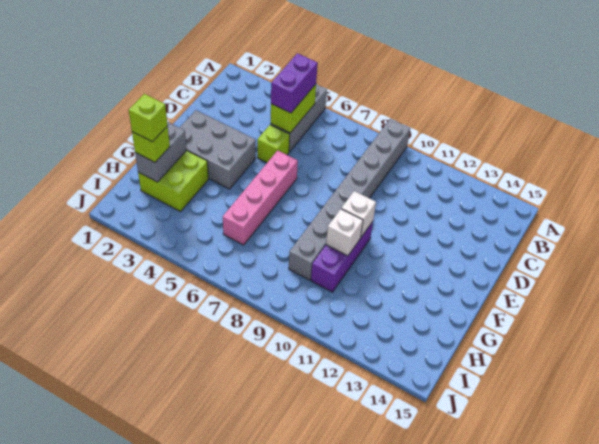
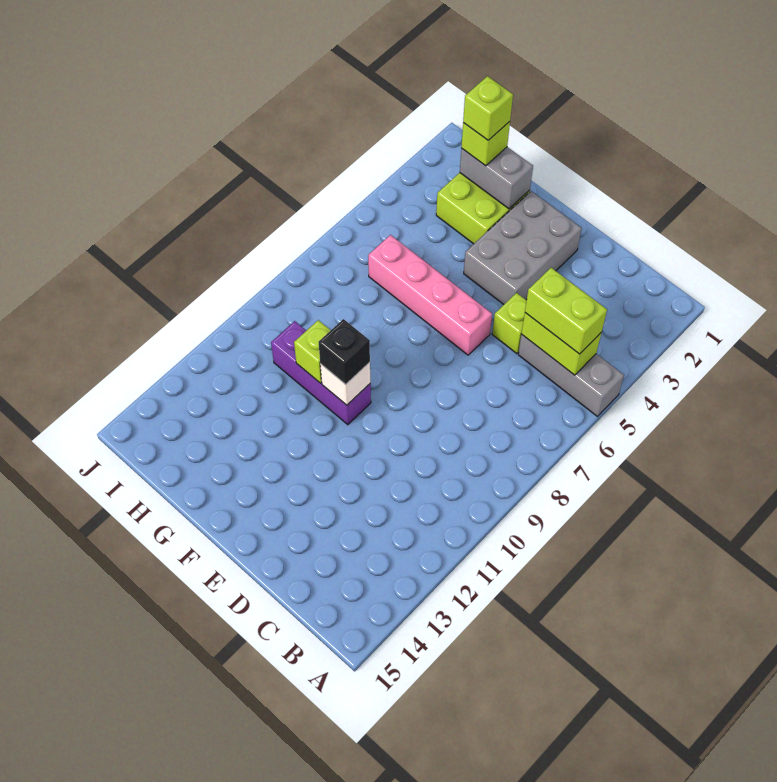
grey 1x8 brick [289,119,410,280] -> none
purple 1x2 brick [271,53,318,113] -> lime 1x2 brick [525,268,607,354]
none -> black 1x1 brick [319,319,370,384]
white 1x1 brick [326,209,363,256] -> lime 1x1 brick [294,320,331,383]

